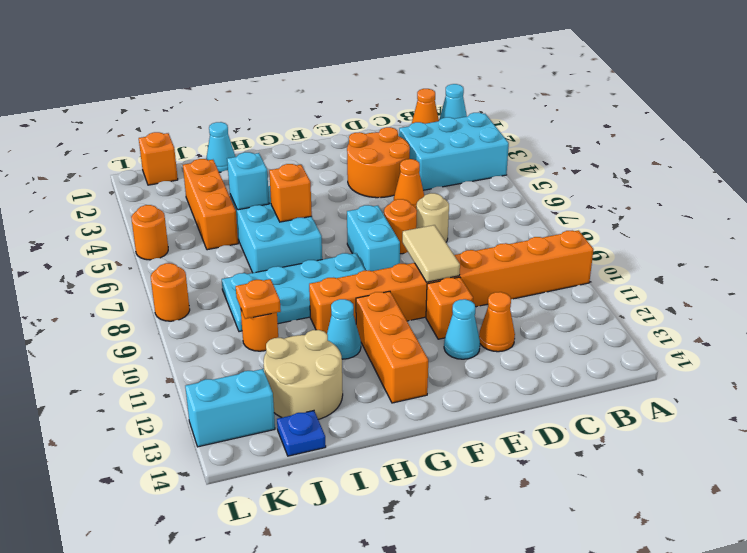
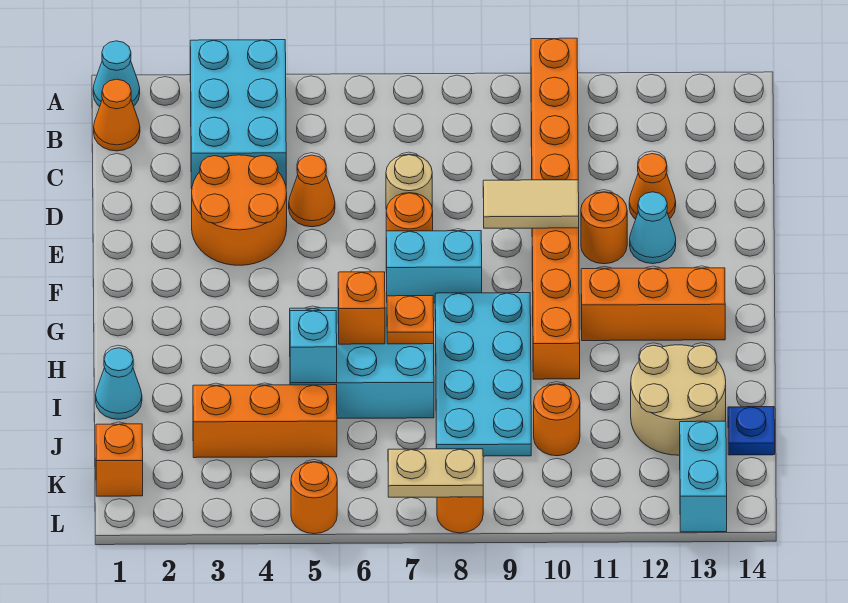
orange 1x1 brick [426,277,473,339] -> orange 1x1 round brick [581,192,627,264]
cyan 1x1 cone [327,299,361,359] -> none
orange 1x1 plate [236,279,281,319] -> orange 1x1 plate moved to [387,296,434,344]
none -> tan 1x2 plate [388,449,483,497]

